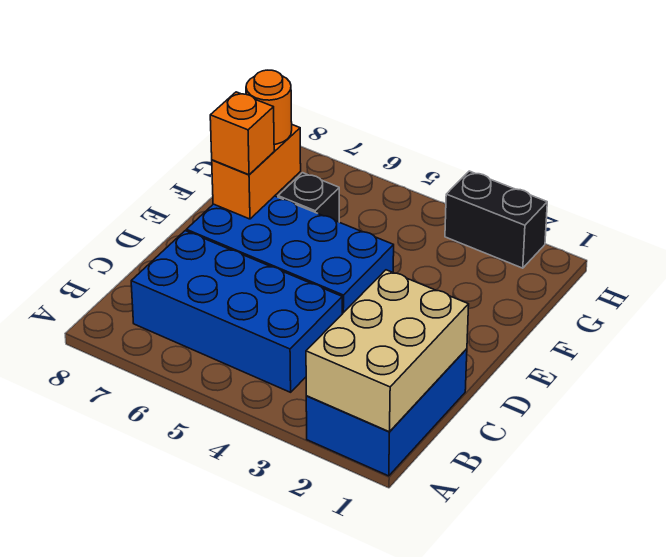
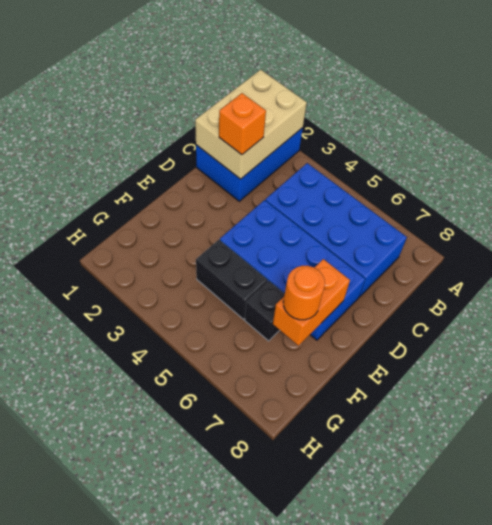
orange 1x1 brick [210,92,274,175] -> orange 1x1 brick moved to [219,93,266,155]
black 1x2 brick [445,171,547,268] -> black 1x2 brick moved to [196,240,268,319]

